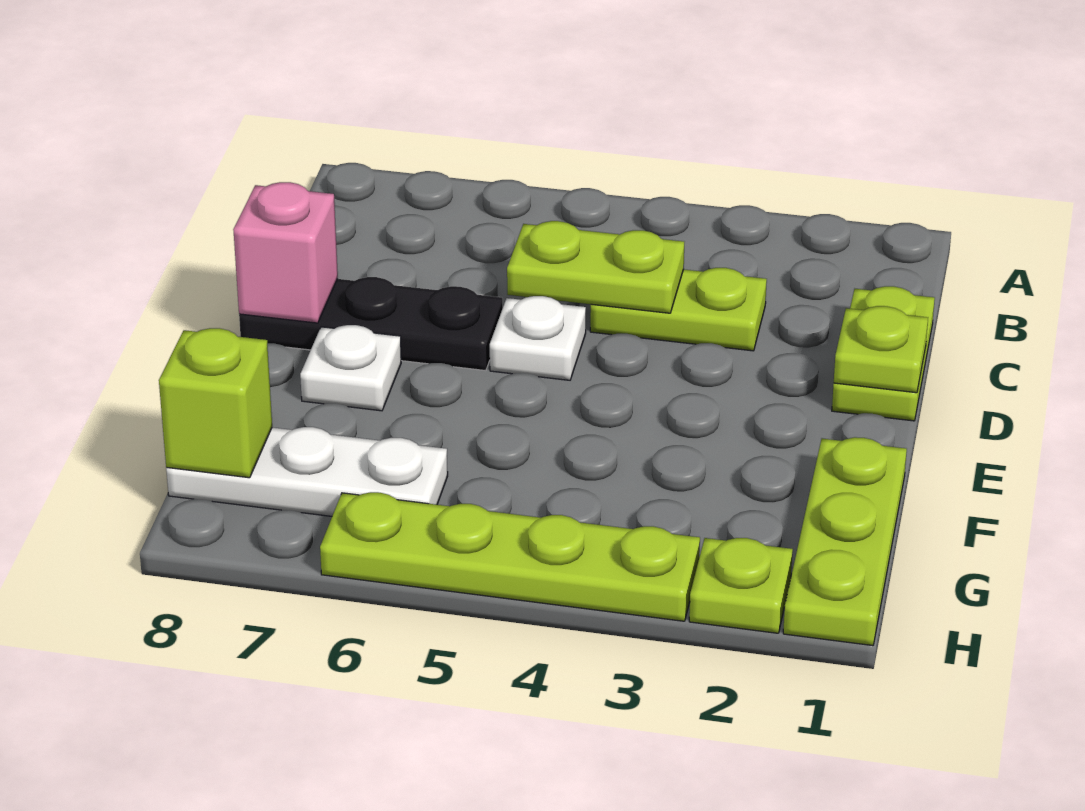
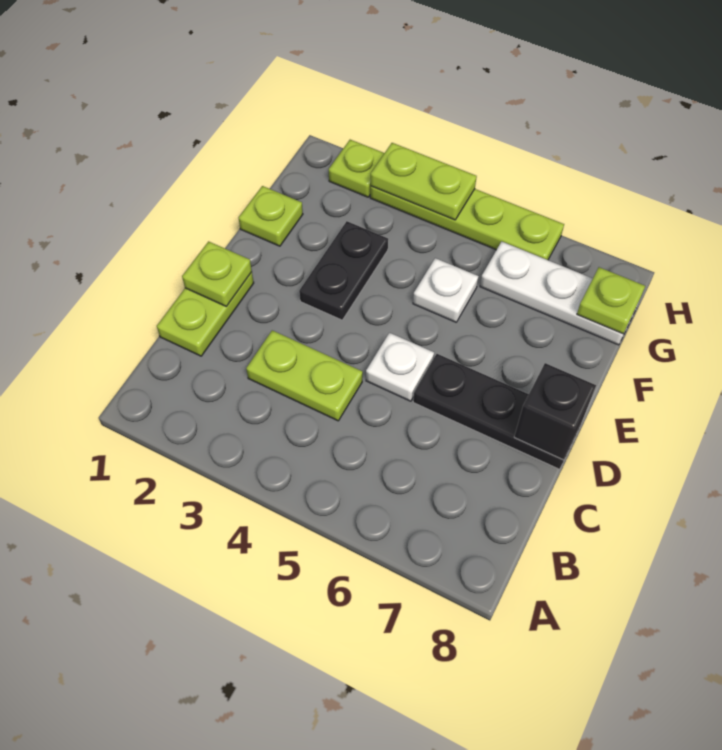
lime 1x2 plate [507,221,684,313] -> lime 1x2 plate moved to [371,143,477,220]
pink 1x1 brick [233,182,338,323] -> black 1x1 brick [514,363,596,460]
none -> black 1x2 plate [299,221,388,320]
white 1x1 plate [300,325,401,411] -> white 1x1 plate moved to [413,258,478,322]
lime 1x3 plate [783,437,907,646] -> lime 1x1 plate [239,186,303,246]
lime 1x1 brick [159,328,272,478] -> lime 1x1 plate [577,267,645,334]

